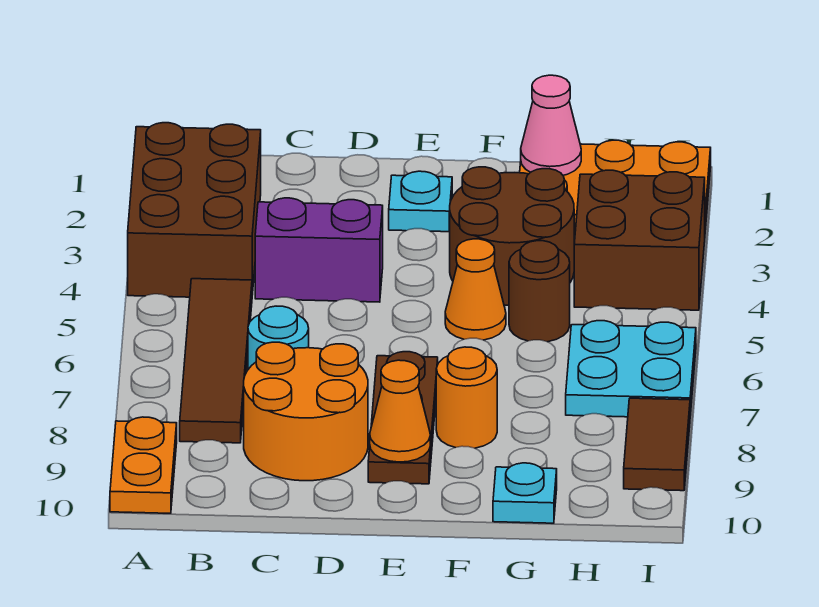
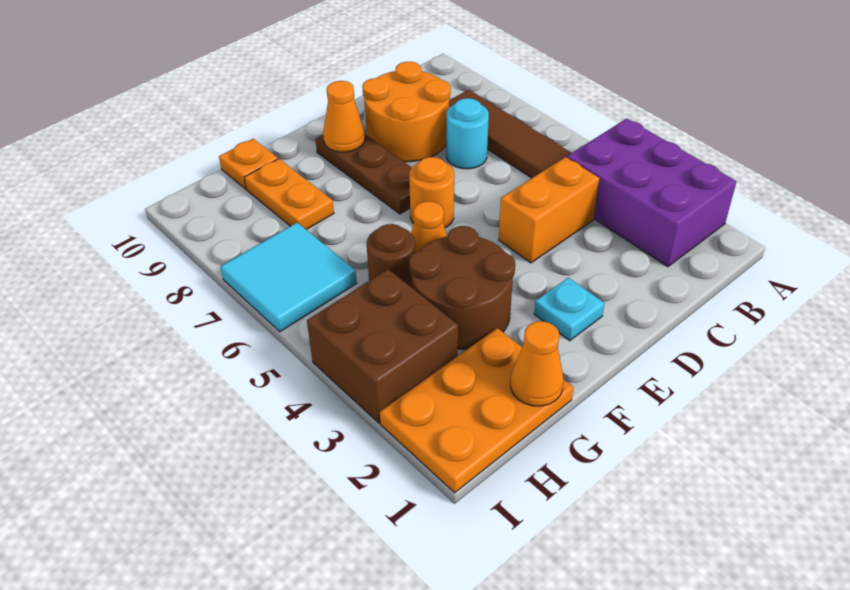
brown 2x3 brick [128,123,261,297] -> purple 2x3 brick [567,119,736,267]
orange 1x2 plate [110,417,177,513] -> orange 1x2 plate moved to [244,159,334,230]
purple 1x2 brick [255,198,383,302] -> orange 1x2 brick [499,157,599,263]
orange 1x1 round brick [436,347,497,448] -> orange 1x1 round brick moved to [409,157,454,228]
pink 1x1 cone [521,75,581,175] -> orange 1x1 cone [510,321,564,406]
cyan 1x1 plate [493,463,557,523] -> orange 1x1 plate [219,139,278,189]
cyan 2x2 plate [566,321,696,417] -> cyan 2x2 tile [220,223,357,332]
brown 1x2 tile [624,398,690,491] -> none

